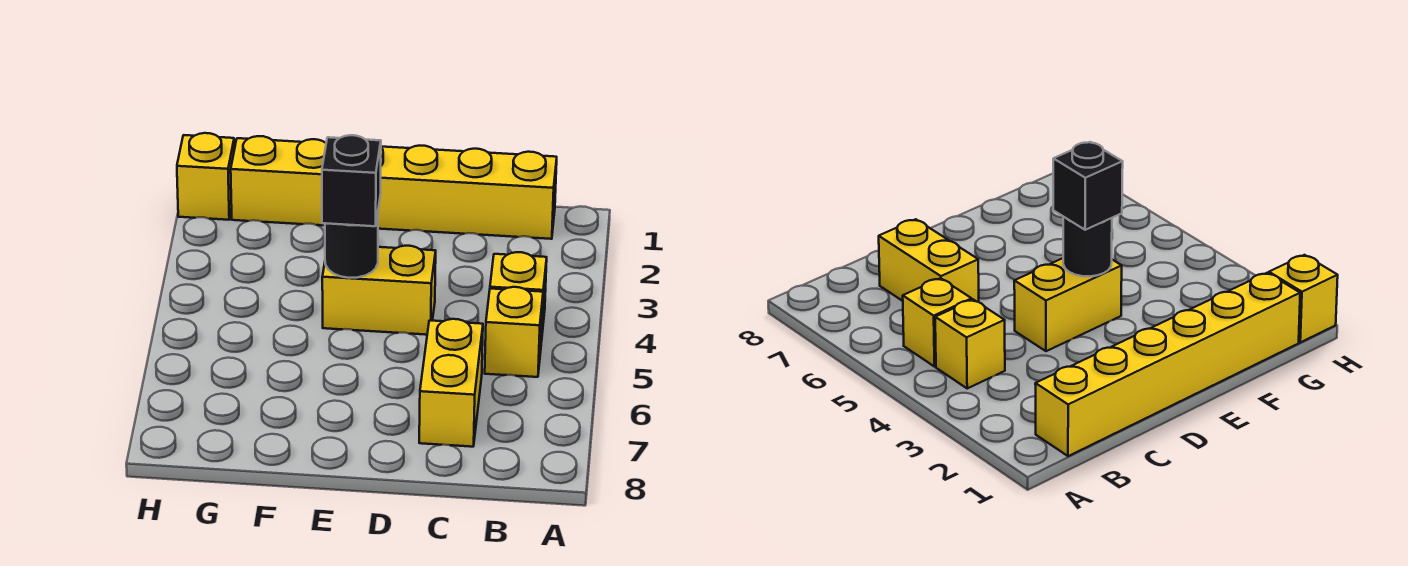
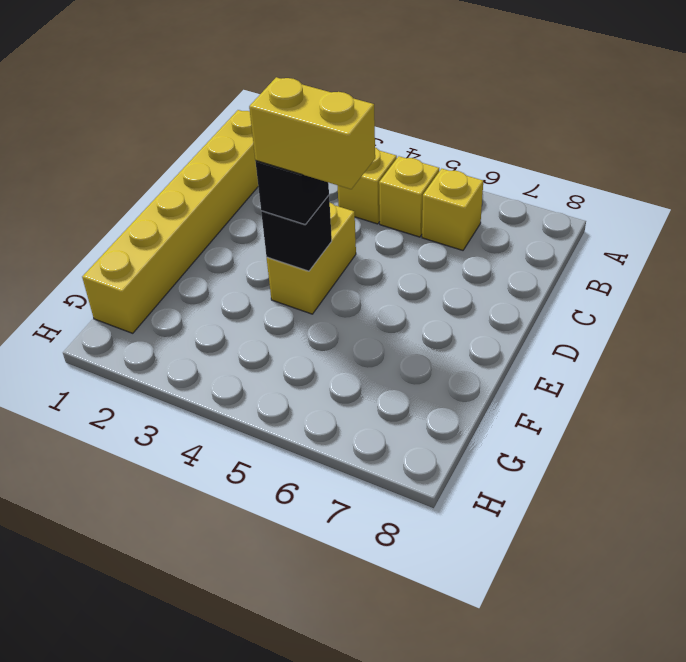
yellow 1x2 brick [419,319,483,447] -> yellow 1x2 brick moved to [249,77,375,189]
black 1x1 round brick [325,215,378,278] -> black 1x1 brick [261,195,332,271]
yellow 1x1 brick [177,133,234,220] -> yellow 1x1 brick moved to [422,169,483,250]

